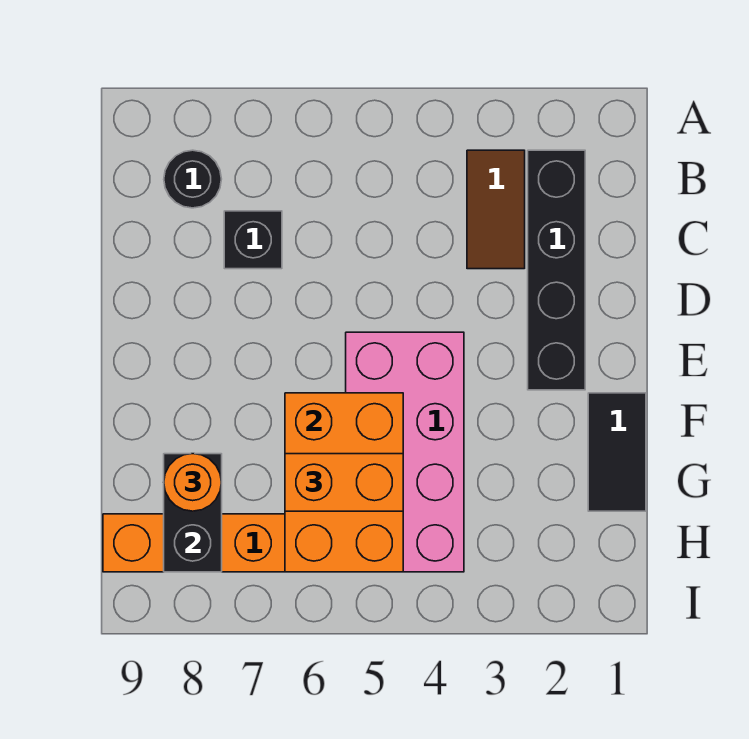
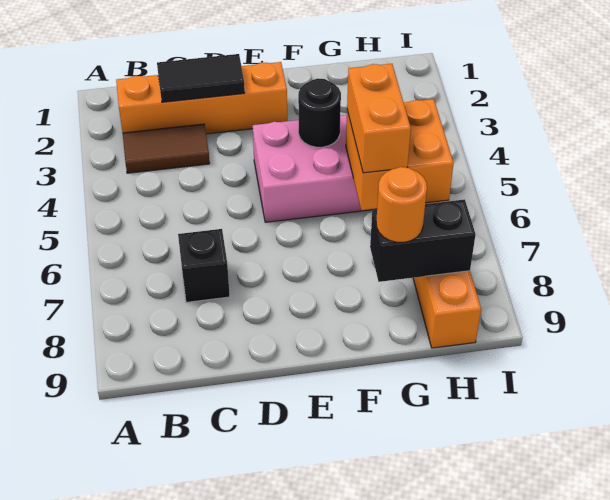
black 1x4 brick [528,150,585,390] -> orange 1x4 brick [116,62,287,134]
black 1x1 round brick [164,150,221,208] -> black 1x1 round brick moved to [298,78,341,147]
black 1x2 tile [588,393,646,511] -> black 1x2 tile moved to [157,54,245,102]
orange 2x3 brick [285,393,403,572] -> orange 2x2 brick [346,99,454,210]

